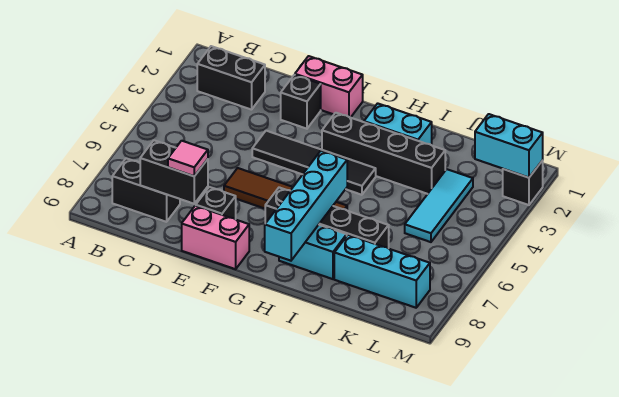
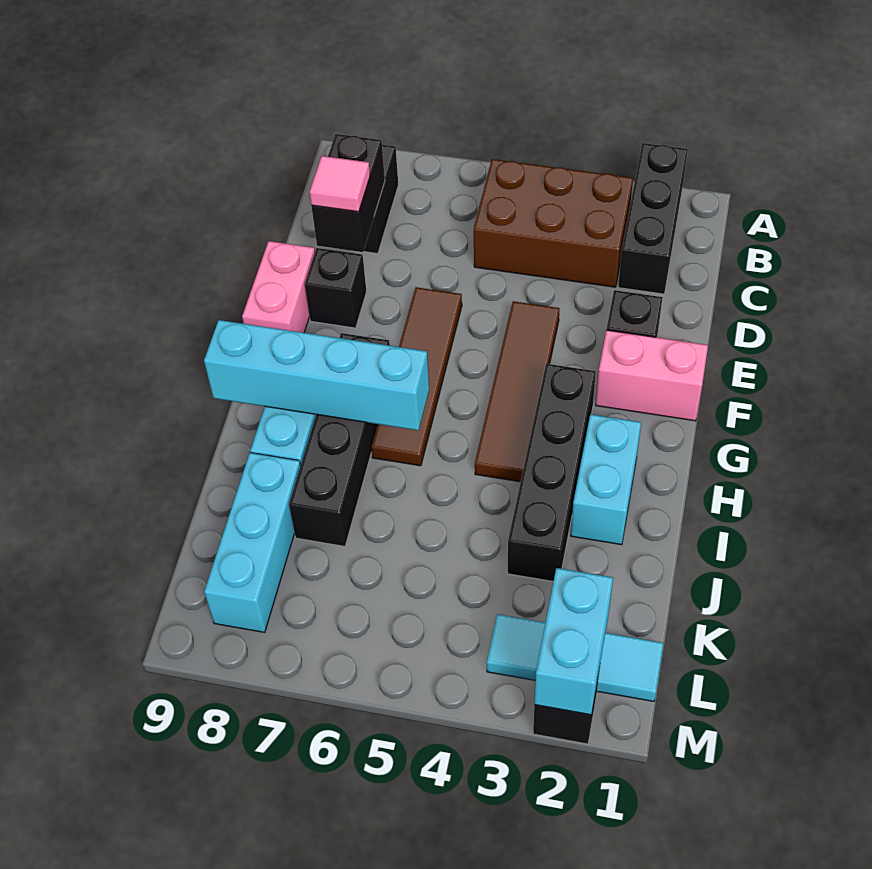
black 1x2 brick [197,46,265,110] -> black 1x3 brick [618,143,688,294]
none -> brown 2x3 brick [474,159,633,287]
pink 1x2 brick [295,56,363,118] -> pink 1x2 brick turned to [596,330,708,421]
black 1x4 tile [252,131,376,195] -> brown 1x4 tile [475,301,560,482]
cyan 1x3 tile [405,169,473,242] -> cyan 1x3 tile moved to [487,614,663,701]

